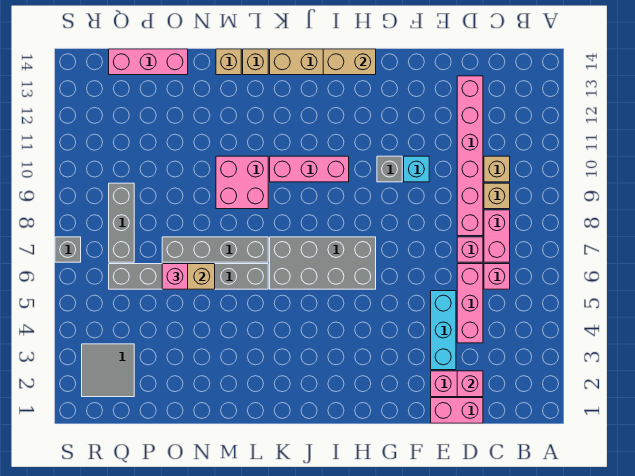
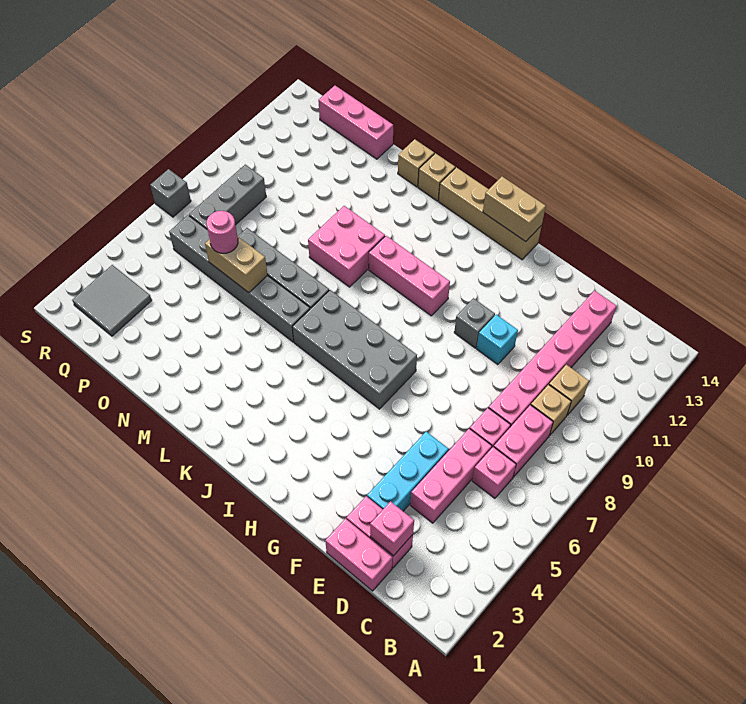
pink 1x1 brick [162,264,188,289] -> pink 1x1 round brick [207,211,238,253]

